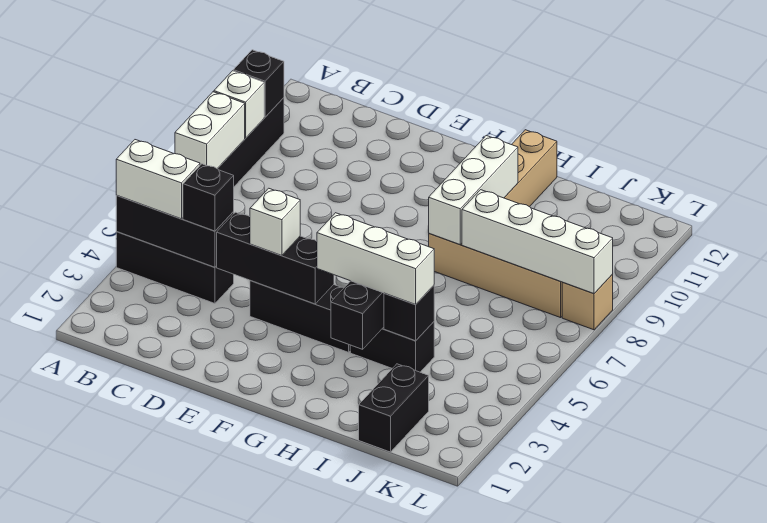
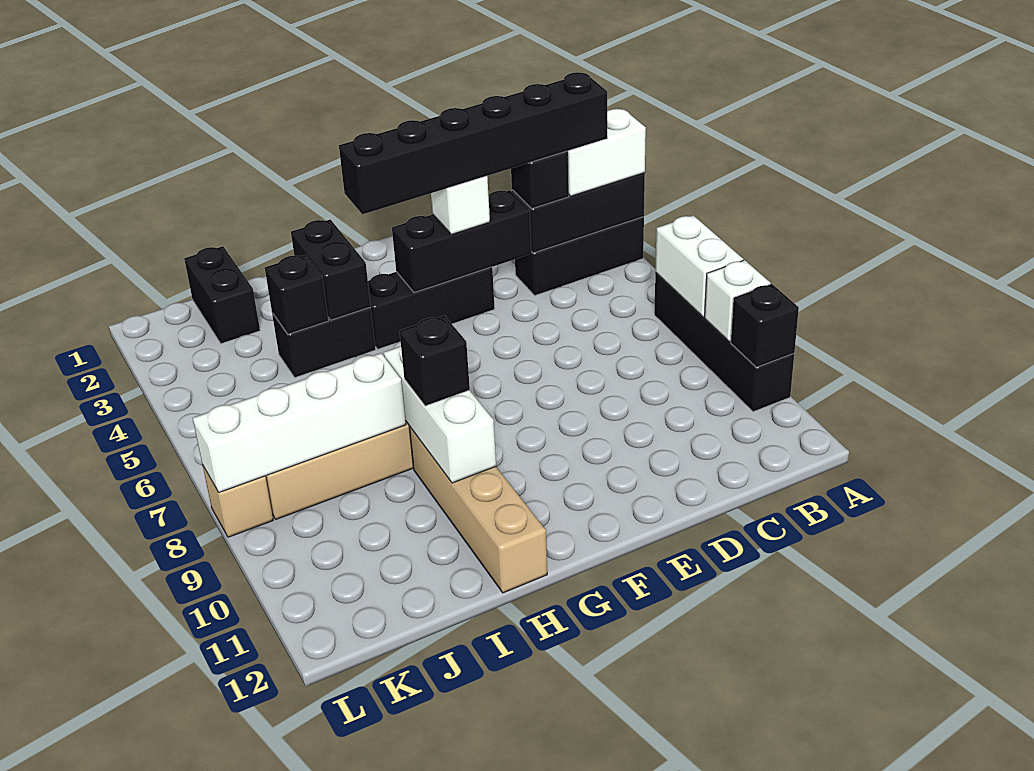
none -> black 1x6 brick [339,72,607,214]
white 1x3 brick [317,213,434,304] -> none
none -> black 1x1 brick [400,316,470,406]

